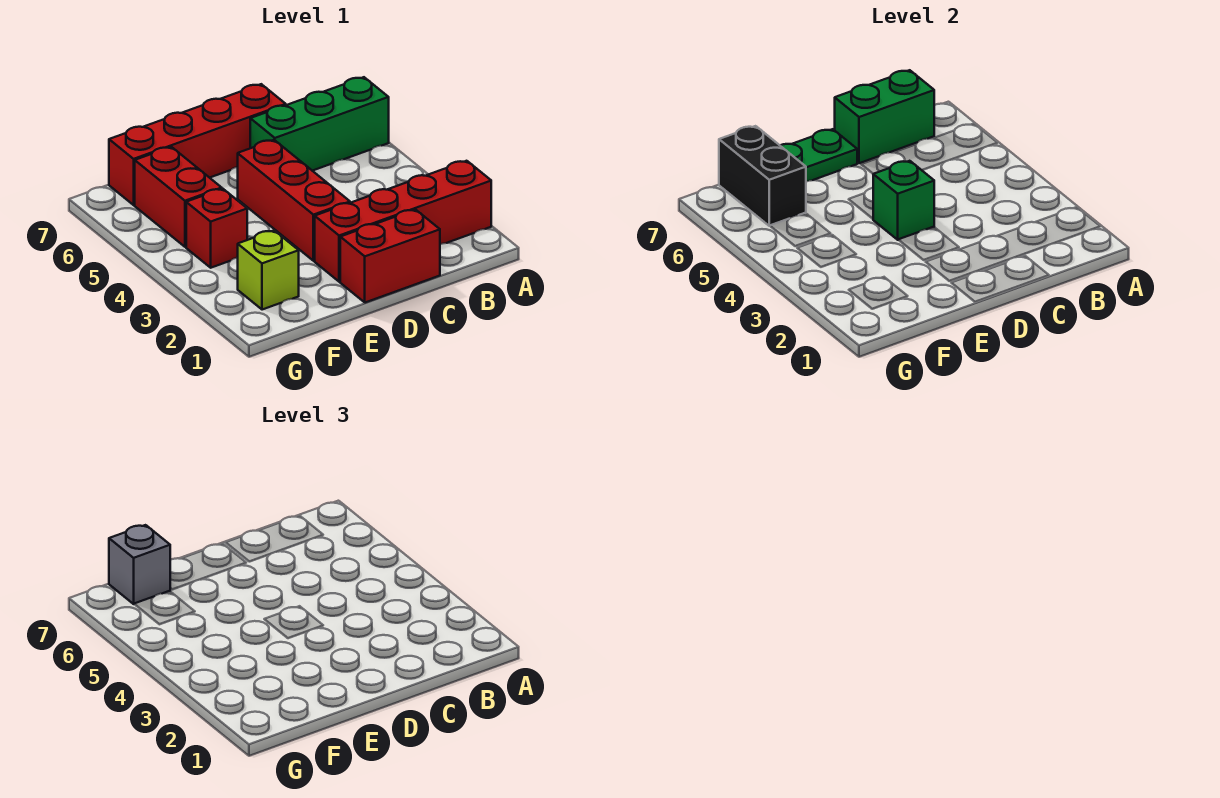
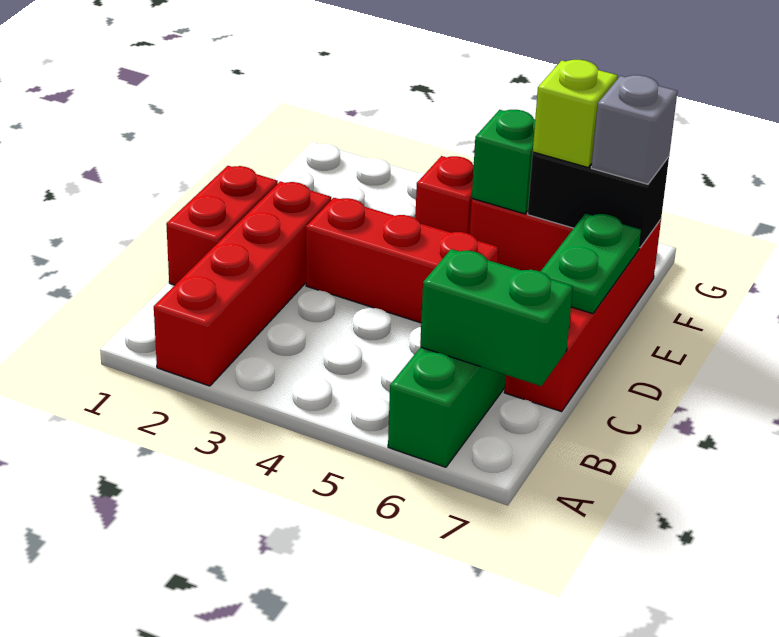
green 1x2 brick [835,70,934,163] -> green 1x2 brick turned to [420,249,573,386]
green 1x1 brick [873,161,934,240] -> green 1x1 brick moved to [472,110,535,214]
lime 1x1 brick [238,231,299,310] -> lime 1x1 brick moved to [533,60,617,167]

